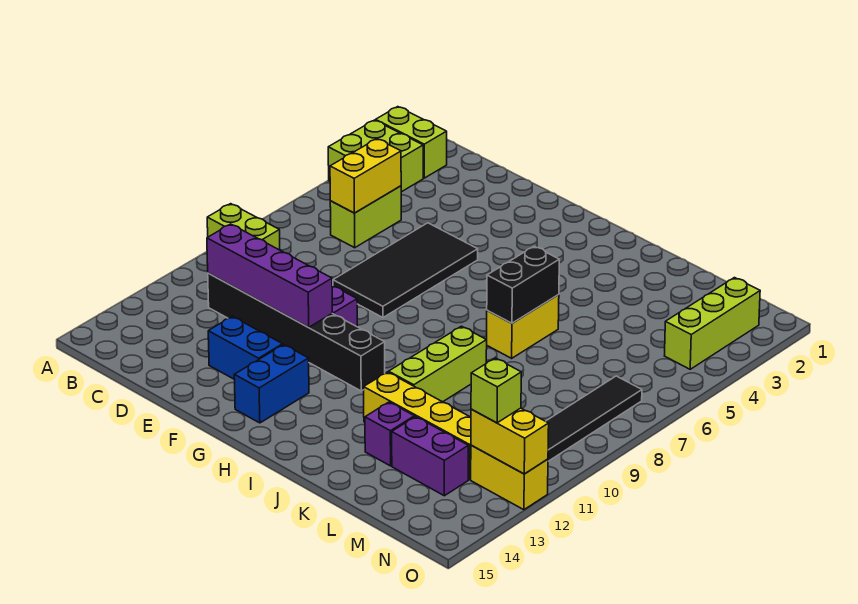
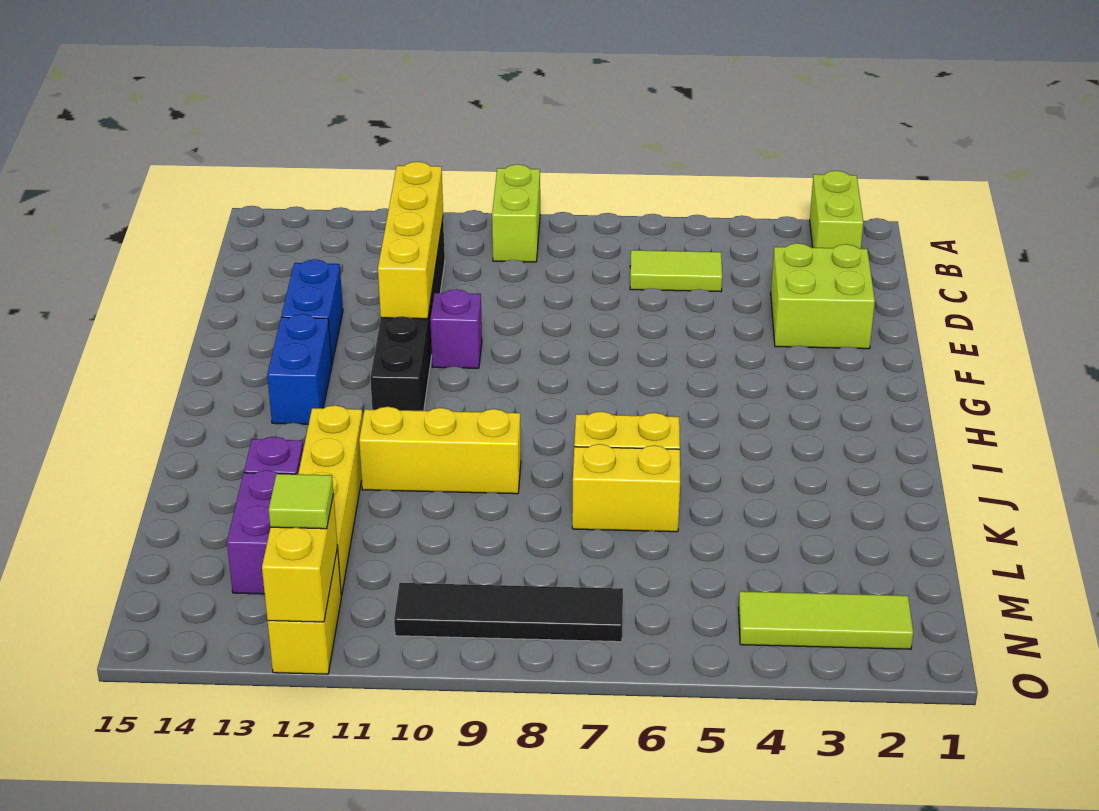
lime 2x2 brick [328,120,423,192] -> lime 2x2 brick moved to [771,243,875,349]
lime 1x2 brick [330,186,401,248] -> lime 1x2 tile [630,250,722,292]
yellow 1x2 brick [330,139,401,213] -> yellow 1x2 brick moved to [572,444,680,532]
purple 1x4 brick [207,224,332,327] -> yellow 1x4 brick [378,162,443,319]
black 2x4 tile [333,223,478,318] -> none
blue 1x2 brick [234,345,309,423] -> blue 1x2 brick turned to [267,314,332,424]
black 1x2 brick [487,246,559,323] -> none
lime 1x3 brick [389,326,487,402] -> yellow 1x3 brick [359,407,521,494]
lime 1x3 brick [665,278,760,369] -> lime 1x3 tile [738,591,913,649]
lime 1x1 brick [471,358,521,423] -> lime 1x1 tile [269,474,333,529]

